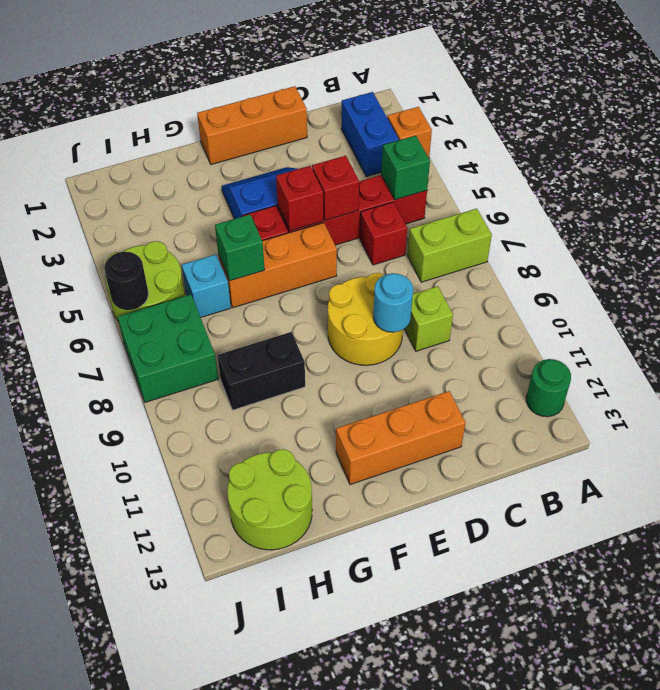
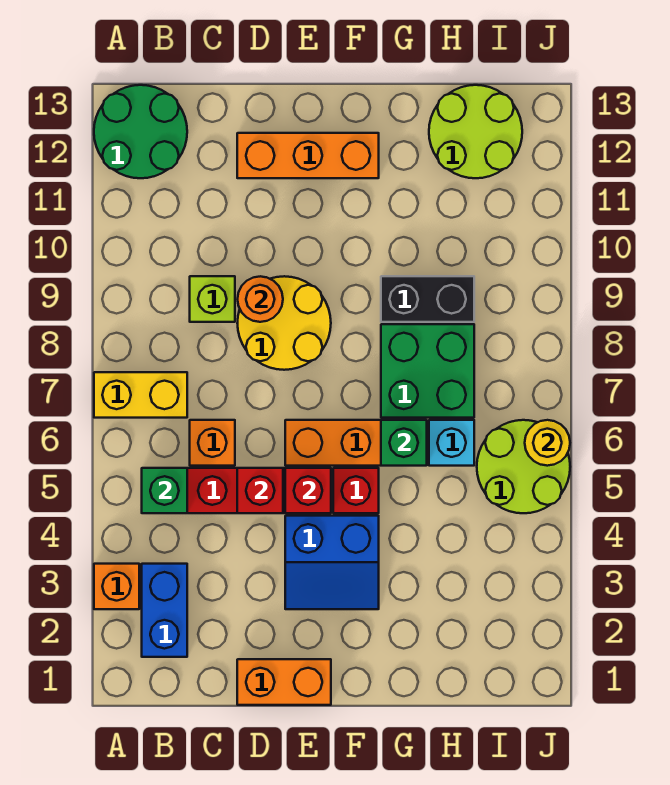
lime 1x2 brick [408,209,492,282] -> yellow 1x2 brick [94,372,187,418]
green 1x1 round brick [526,359,571,417] -> green 2x2 round brick [94,85,187,178]
red 1x1 brick [360,202,407,265] -> orange 1x1 brick [190,420,235,466]
orange 1x3 brick [197,86,307,164] -> orange 1x2 brick [237,659,331,705]
cyan 1x1 round brick [373,273,413,332] -> orange 1x1 round brick [238,276,283,322]
green 2x2 brick [118,294,218,402] -> green 2x2 brick moved to [381,324,474,418]
black 1x1 round brick [104,252,148,310] -> yellow 1x1 round brick [525,420,570,466]

